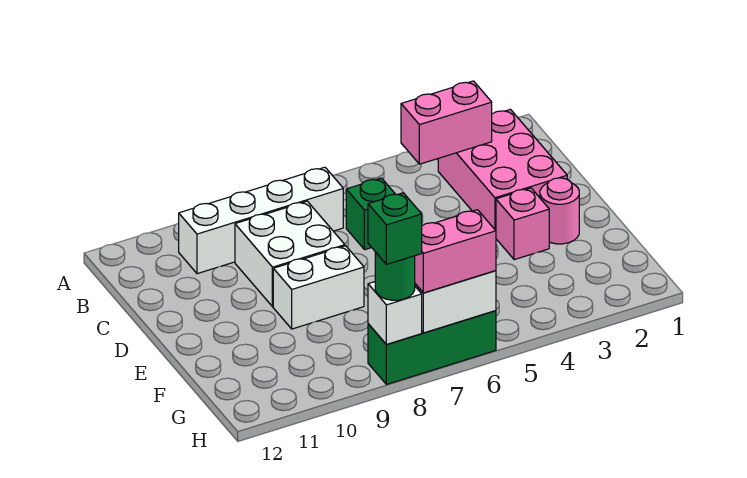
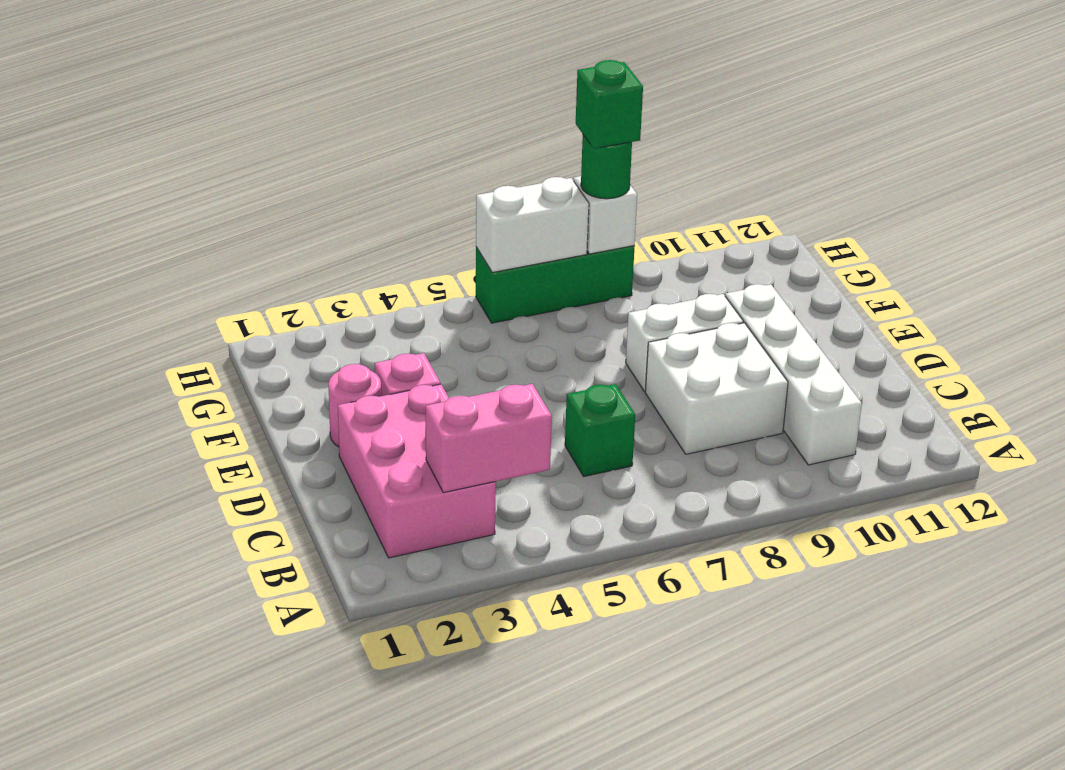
white 1x4 brick [179,167,343,274] -> white 1x4 brick turned to [725,284,862,465]
pink 1x2 brick [415,210,496,293] -> none

